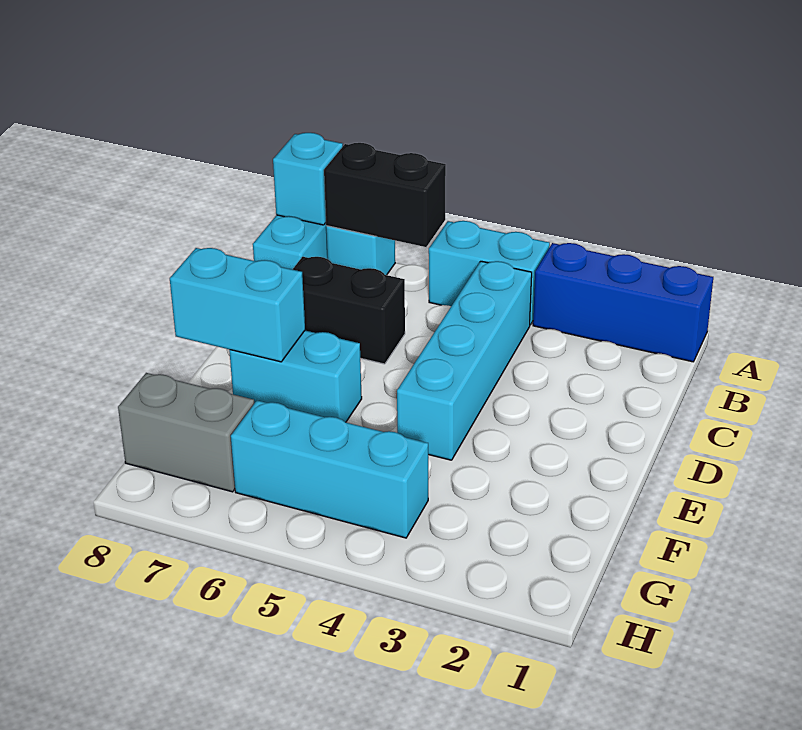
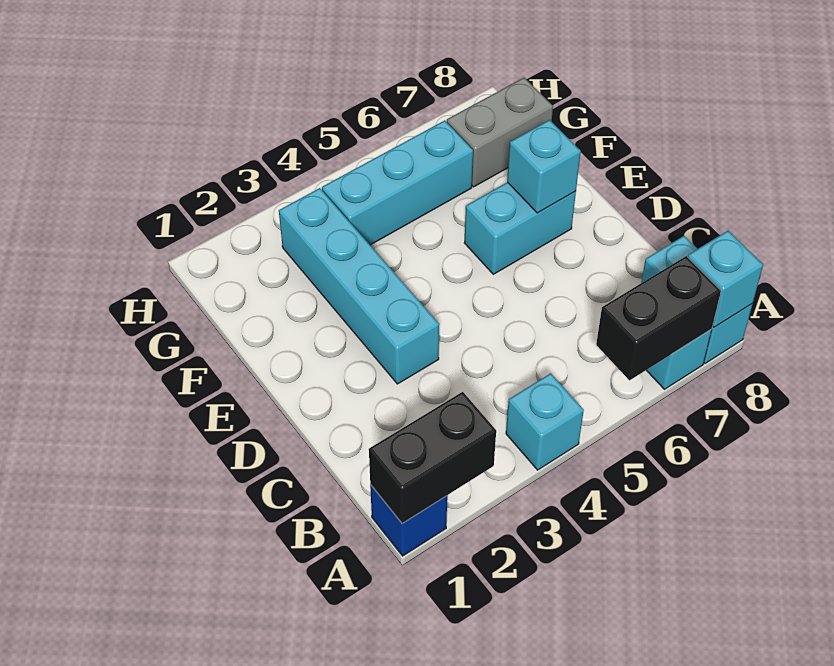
blue 1x3 brick [533,243,713,362] -> blue 1x1 brick [370,485,447,556]
cyan 1x2 brick [429,221,550,325] -> cyan 1x1 brick [506,373,584,470]
cyan 1x4 brick [397,261,532,460] -> cyan 1x4 brick moved to [279,188,439,384]
black 1x2 brick [293,257,405,364] -> black 1x2 brick moved to [369,392,496,524]
cyan 1x2 brick [170,248,305,362] -> cyan 1x1 brick [507,120,581,213]

